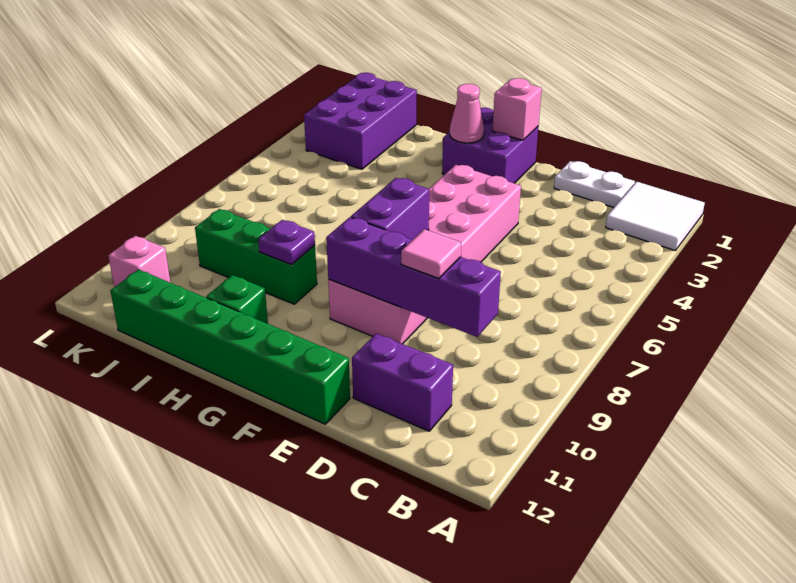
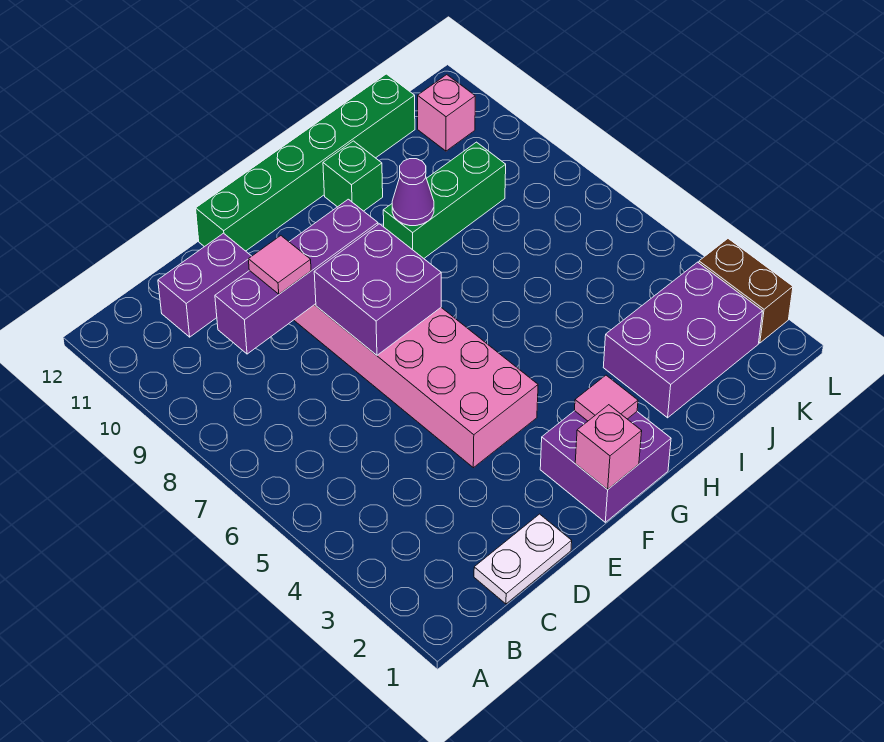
white 2x2 tile [606,182,705,251] -> none
purple 1x2 brick [351,178,429,240] -> purple 2x2 brick [314,224,441,355]
pink 1x1 cone [450,84,484,143] -> pink 1x1 tile [575,375,638,421]
purple 1x1 plate [258,220,315,264] -> purple 1x1 cone [392,159,434,226]
purple 2x3 brick [304,73,417,169] -> purple 2x3 brick turned to [603,262,763,418]
none -> brown 1x2 brick [699,239,793,343]

